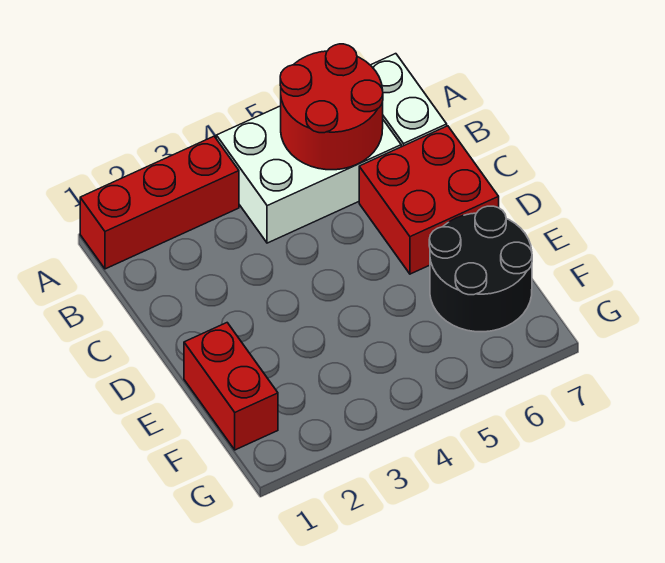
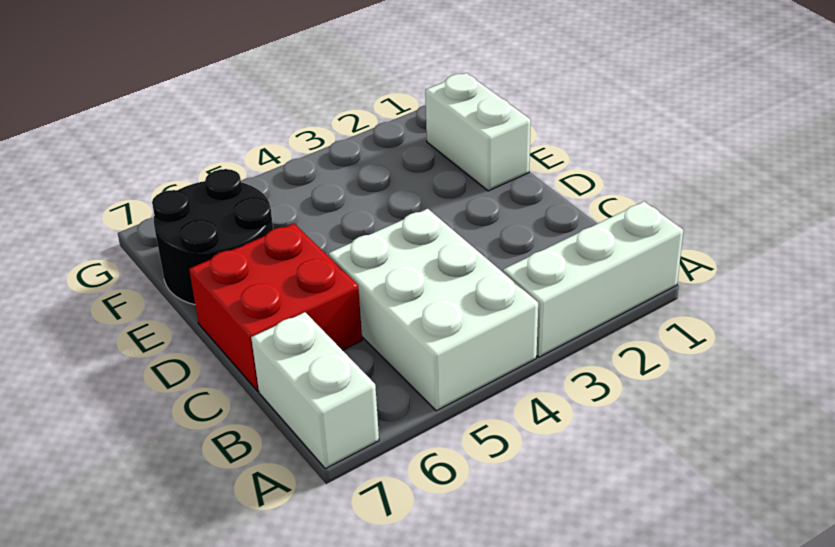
red 1x3 brick [80,136,239,269] -> white 1x3 brick [503,201,683,357]
white 2x3 brick [216,106,401,243] -> white 2x3 brick turned to [329,209,538,411]
red 2x2 round brick [280,44,383,170] -> none
red 1x2 brick [184,323,278,450] -> white 1x2 brick [425,73,531,191]

